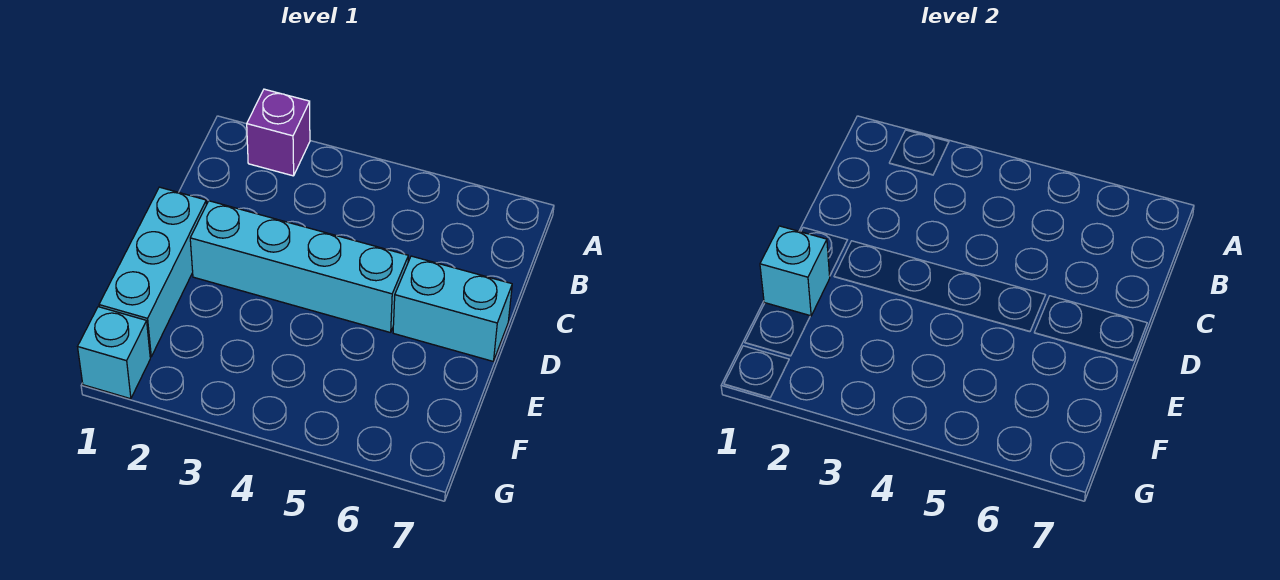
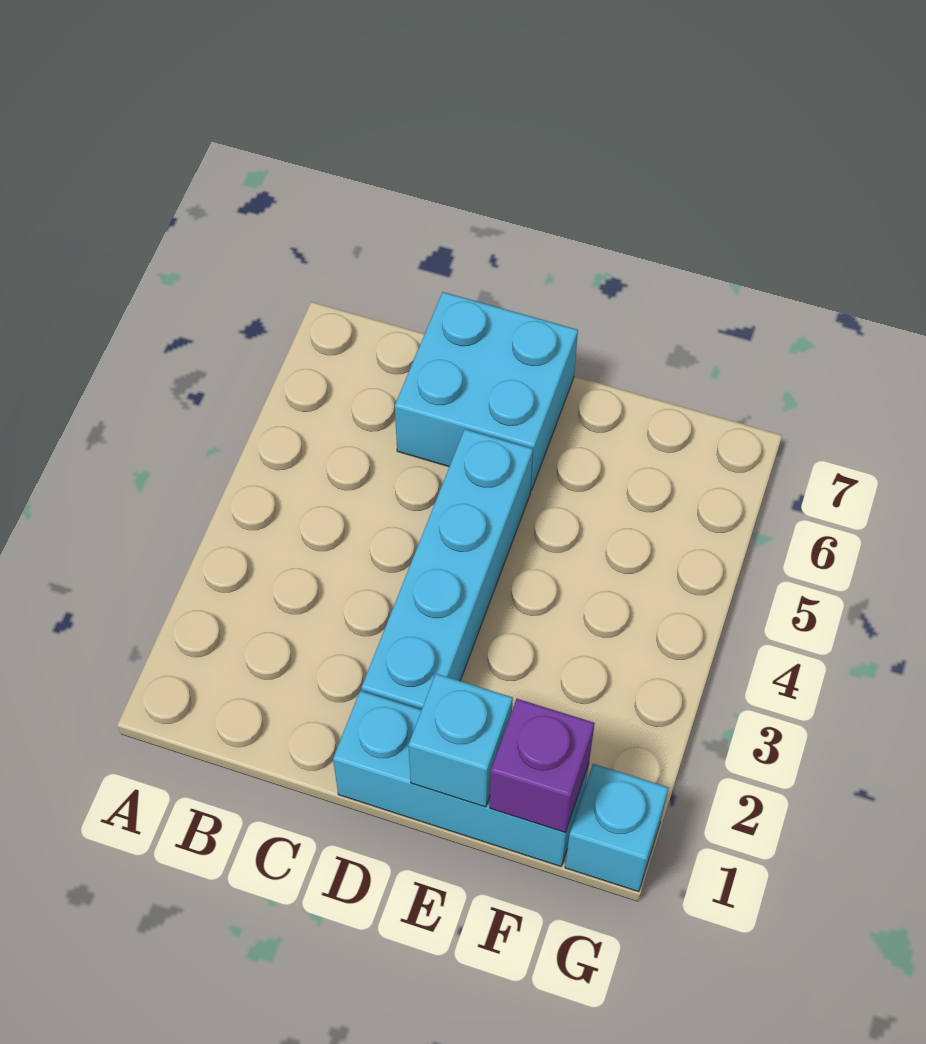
purple 1x1 brick [247,89,310,176] -> purple 1x1 brick moved to [490,699,595,833]
cyan 1x2 brick [393,256,512,361] -> cyan 2x2 brick [395,292,578,490]

